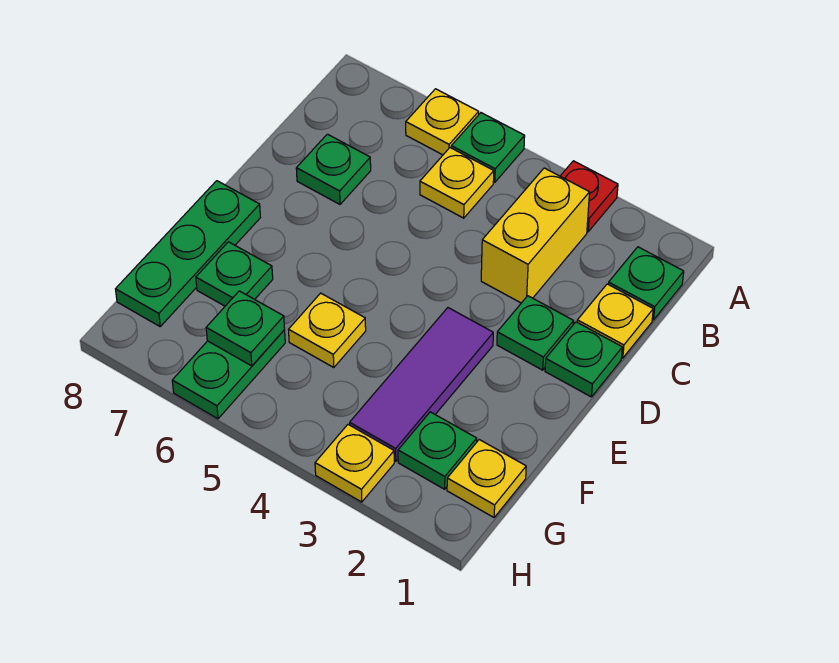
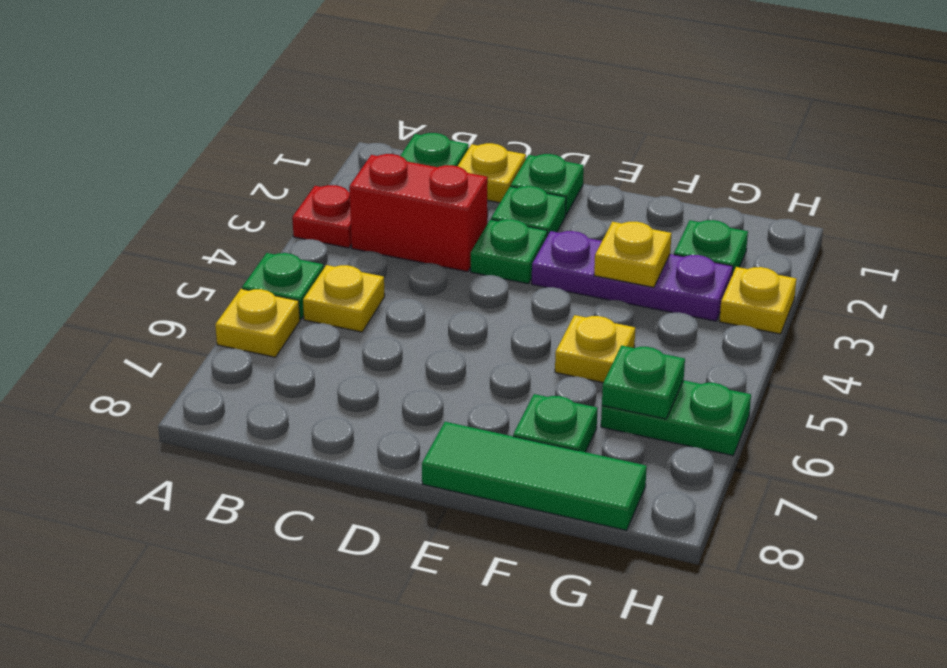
yellow 1x2 brick [481,168,590,303] -> red 1x2 brick [349,154,488,272]
green 1x1 plate [296,134,371,204] -> green 1x1 plate moved to [471,219,547,284]
purple 1x3 tile [350,308,493,461] -> purple 1x3 plate [532,231,733,321]
green 1x3 plate [116,181,260,326] -> green 1x3 tile [422,422,647,530]
yellow 1x1 plate [447,440,526,517] -> yellow 1x1 plate moved to [594,222,672,287]

